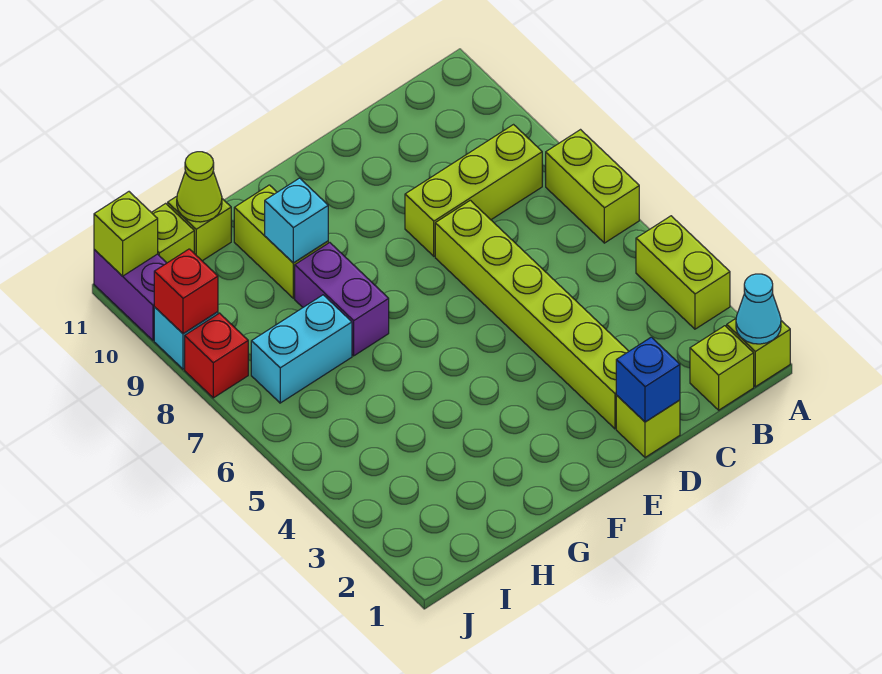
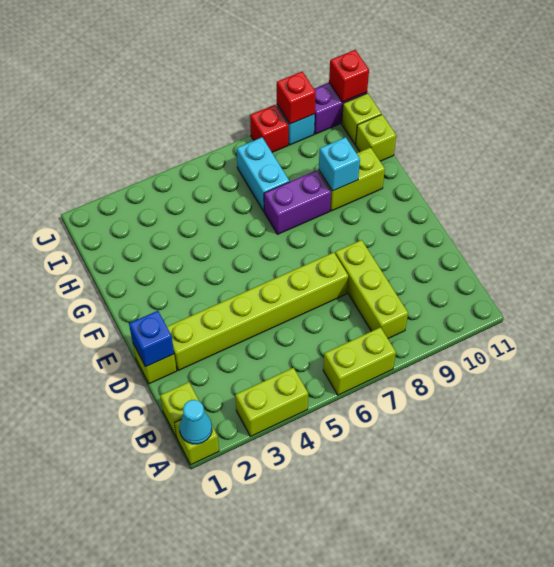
lime 1x1 cone [177,152,222,222] -> none
lime 1x1 brick [94,192,158,276] -> red 1x1 brick [329,50,369,102]

